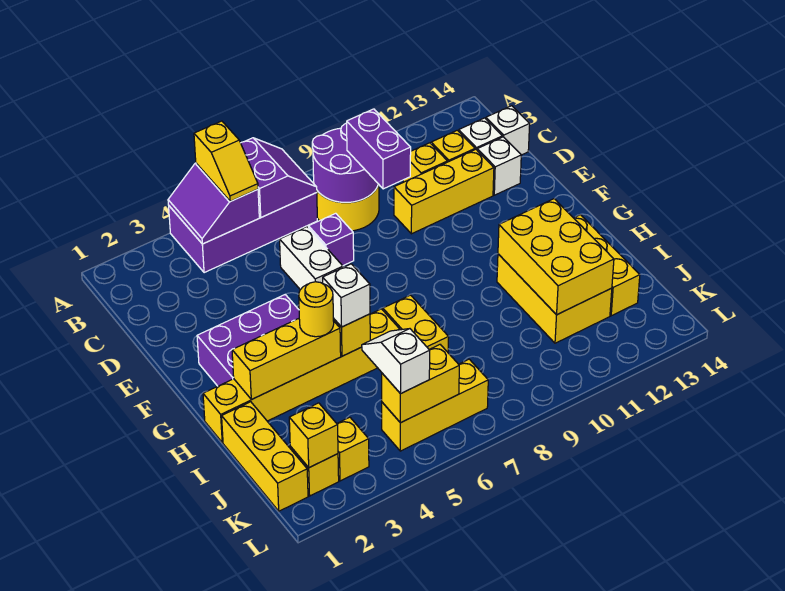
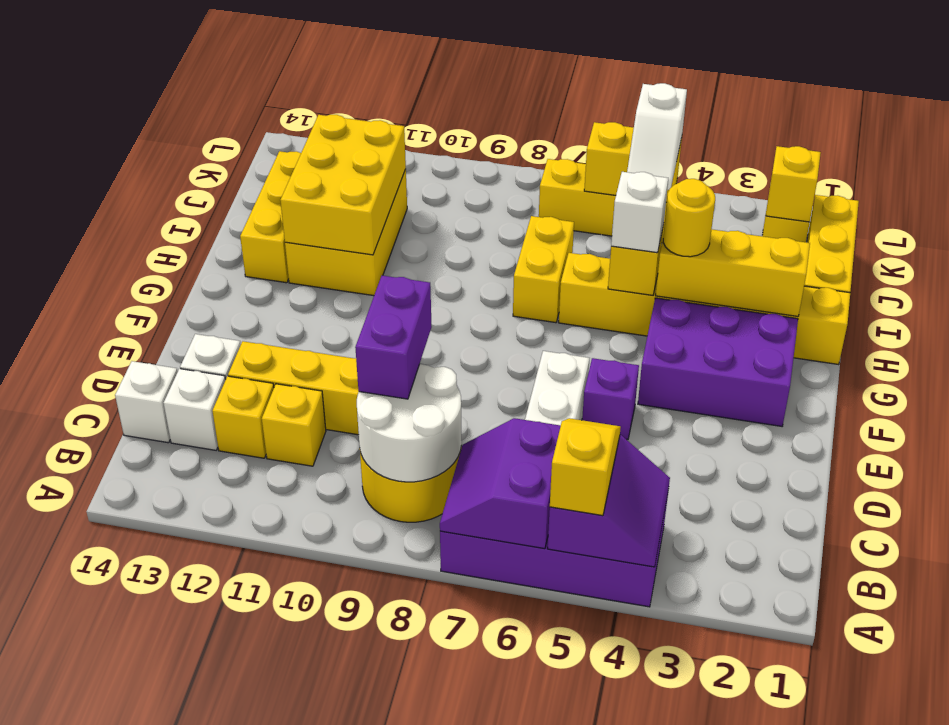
purple 2x2 round brick [312,123,378,202] -> white 2x2 round brick [357,364,462,482]
purple 1x1 brick [309,213,354,266] -> purple 1x1 brick moved to [582,358,639,440]
yellow 1x1 brick [337,417,369,481] -> none

